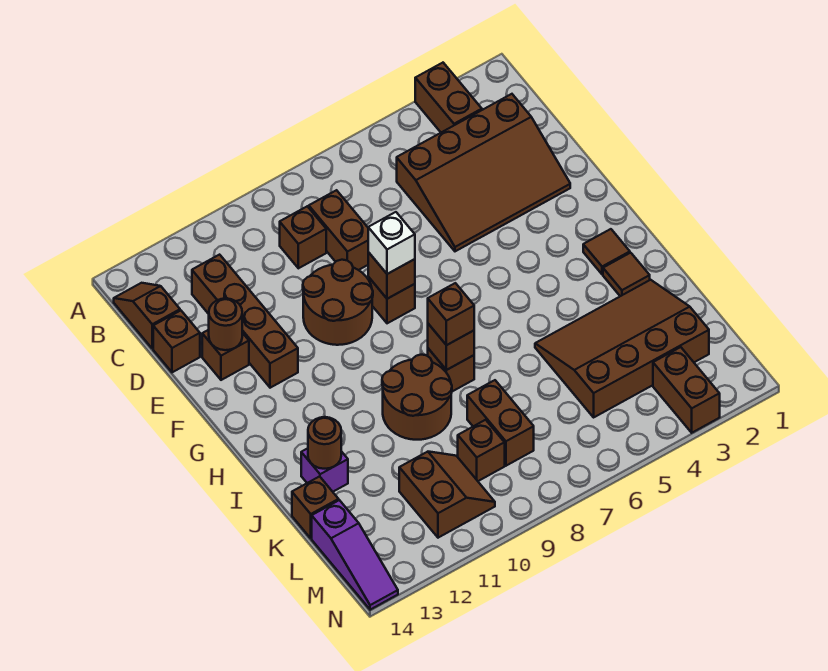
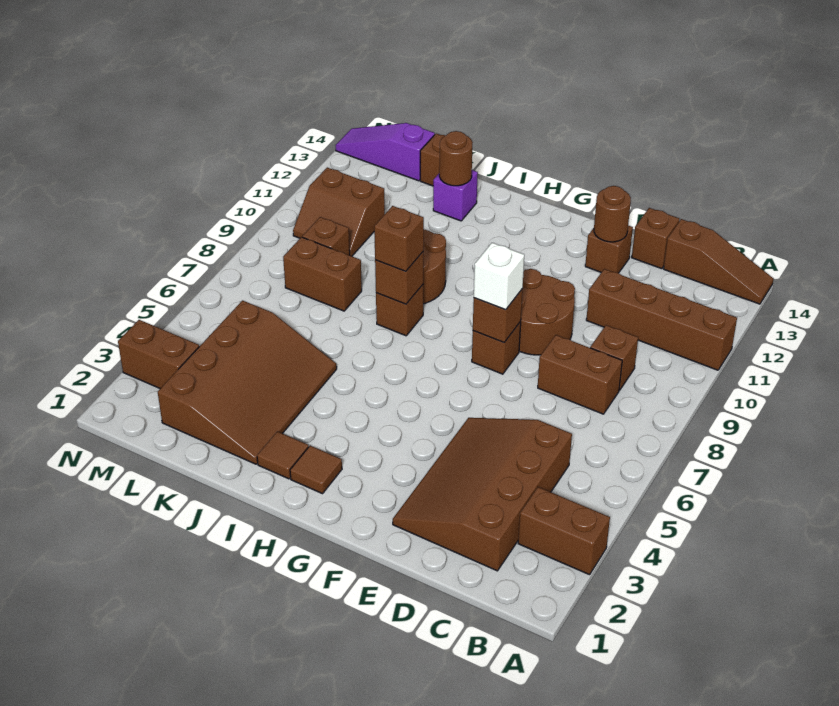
brown 1x2 slope [114,283,180,349] -> brown 1x3 slope [664,219,774,304]
brown 1x4 brick [192,255,298,388] -> brown 1x4 brick moved to [586,269,737,370]

